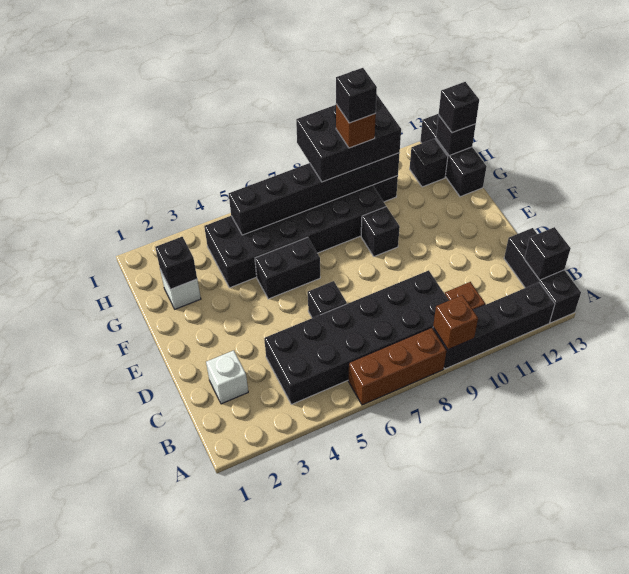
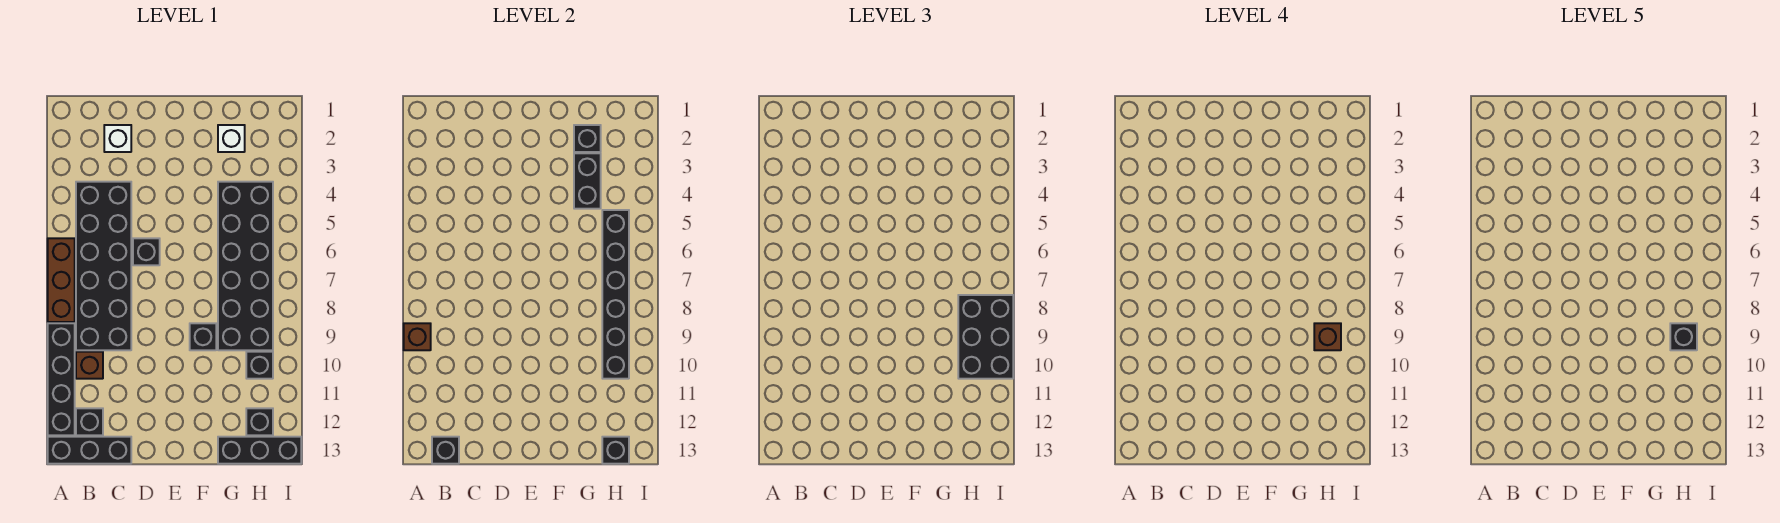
black 1x2 brick [255,237,320,299] -> black 1x2 brick moved to [574,153,601,209]
black 1x1 brick [438,82,479,133] -> black 1x1 brick moved to [76,408,103,435]

